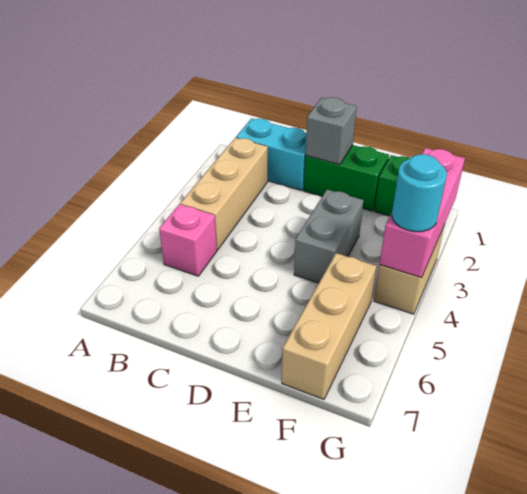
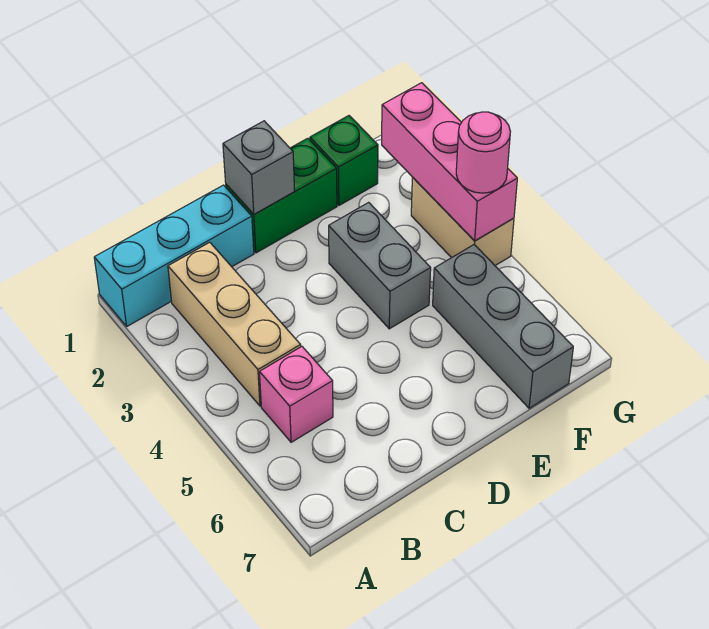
cyan 1x2 brick [236,118,307,191] -> cyan 1x3 brick [94,185,254,326]
tan 1x3 brick [282,253,376,399] -> grey 1x3 brick [433,245,573,408]
cyan 1x1 round brick [392,154,447,232] -> pink 1x1 round brick [456,112,510,193]

